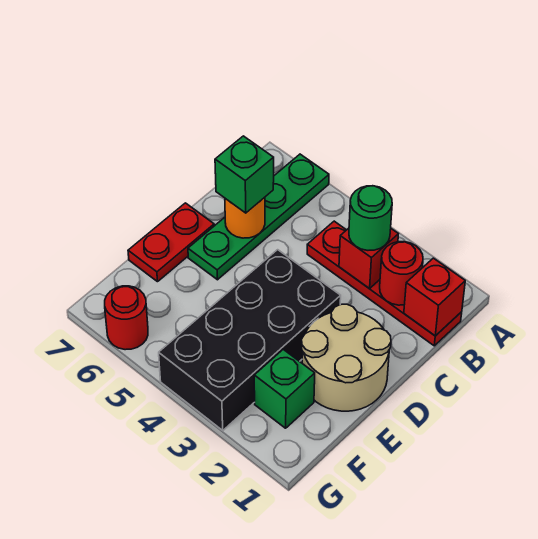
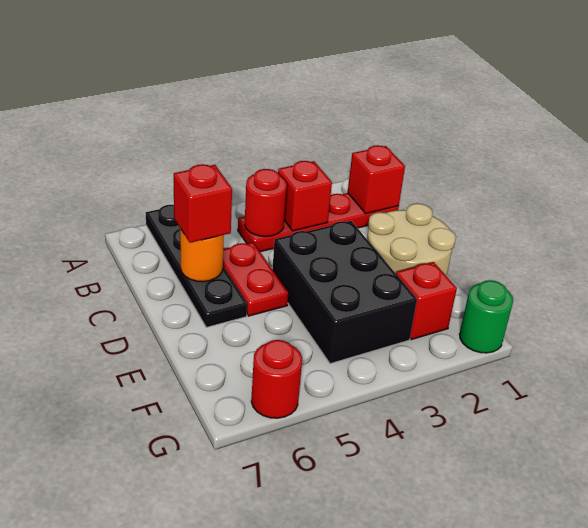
green 1x4 plate [188,154,329,280] -> black 1x4 plate [146,205,247,327]
red 1x1 round brick [380,242,423,305] -> red 1x1 round brick moved to [245,169,287,237]
green 1x1 round brick [349,186,392,250] -> green 1x1 round brick moved to [459,280,513,353]
green 1x1 brick [215,136,274,213] -> red 1x1 brick [174,164,232,243]
black 2x4 brick [159,250,341,430] -> black 2x3 brick [272,221,417,364]
red 1x2 plate [128,203,214,282] -> red 1x2 plate moved to [223,242,288,316]
green 1x1 brick [254,349,315,428] -> red 1x1 brick [396,262,457,340]

